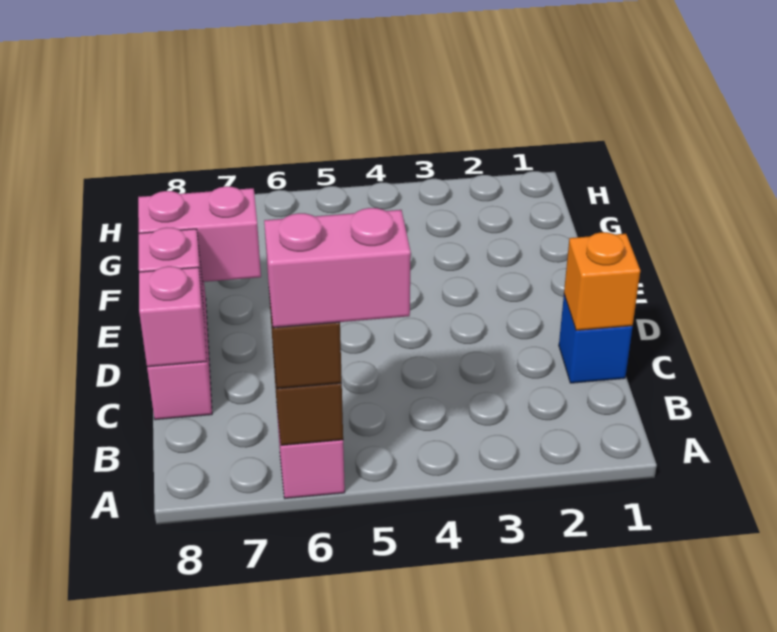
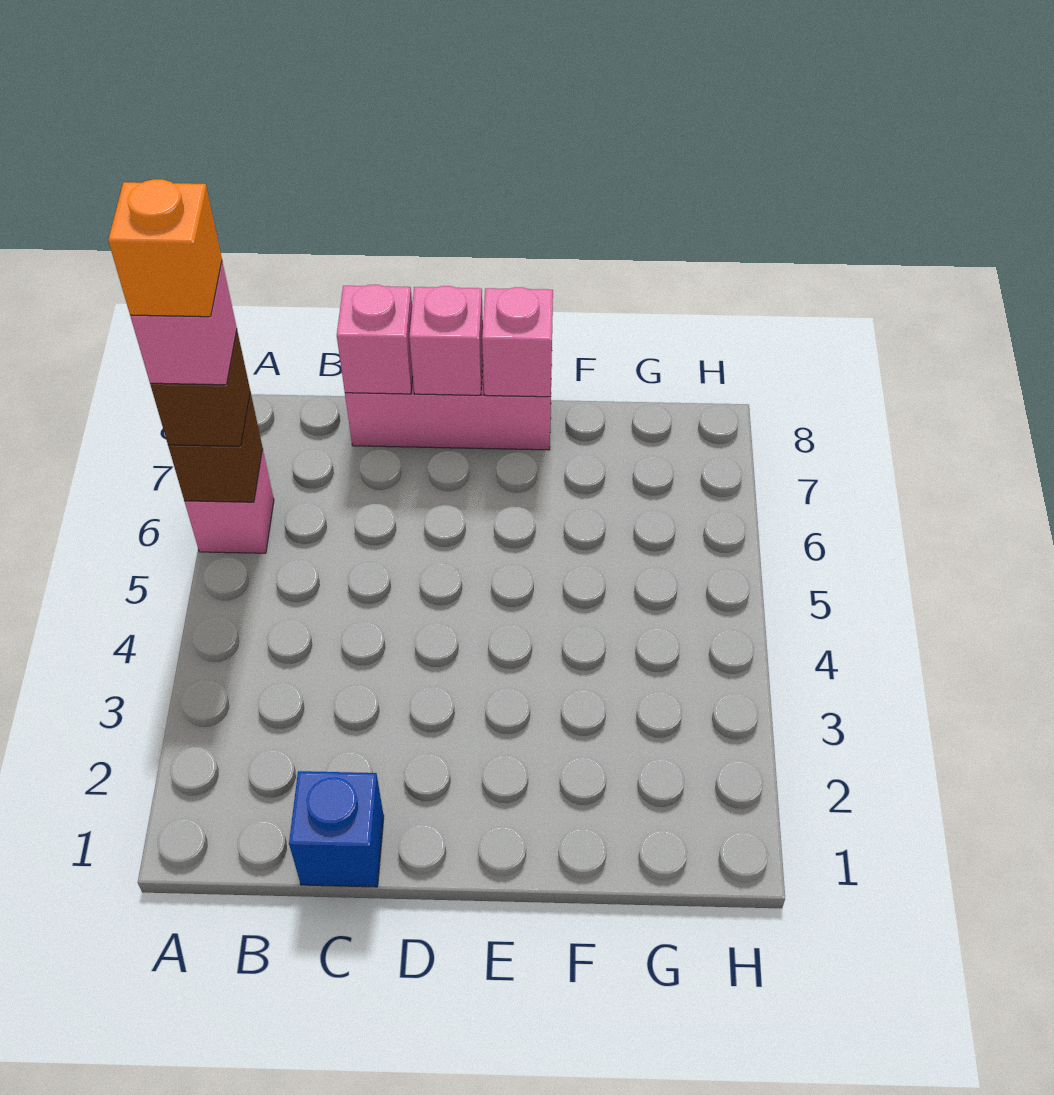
pink 1x2 brick [264,208,411,328] -> pink 1x1 brick [130,261,237,385]
orange 1x1 brick [564,232,640,331] -> orange 1x1 brick moved to [108,179,222,317]
pink 1x2 brick [138,186,261,282] -> pink 1x1 brick [482,287,553,397]

